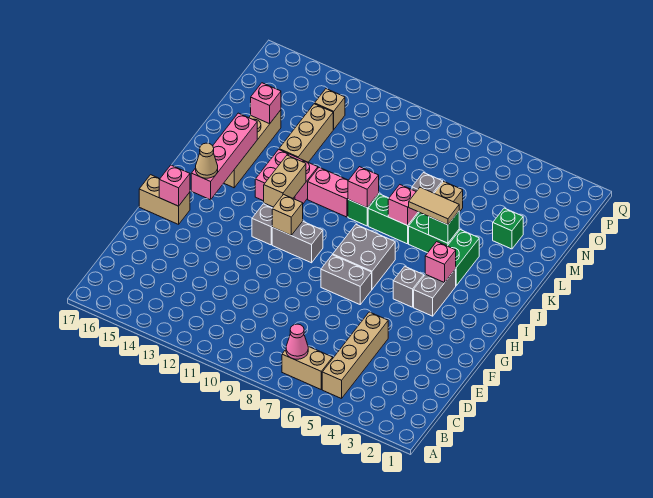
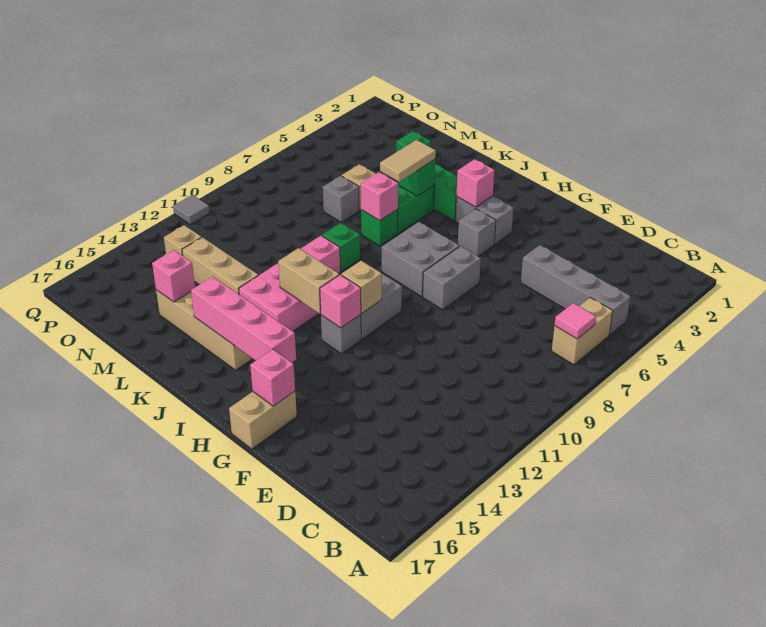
tan 1x4 brick [322,312,388,399] -> grey 1x4 brick [521,245,631,335]
pink 1x1 cone [286,324,308,359] -> pink 1x1 tile [555,303,596,339]
tan 1x1 cone [196,143,218,178] -> none
green 1x2 brick [368,194,419,244] -> green 1x1 brick [361,209,398,246]
pink 1x1 brick [348,167,379,208] -> pink 1x1 brick moved to [320,275,361,328]
none -> grey 1x1 tile [173,195,210,225]

